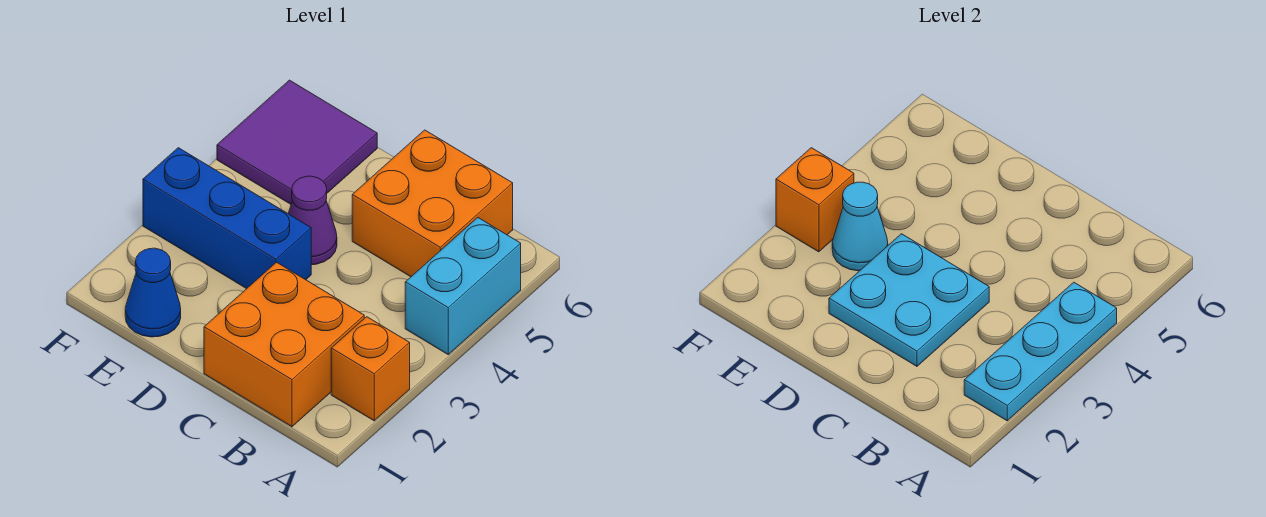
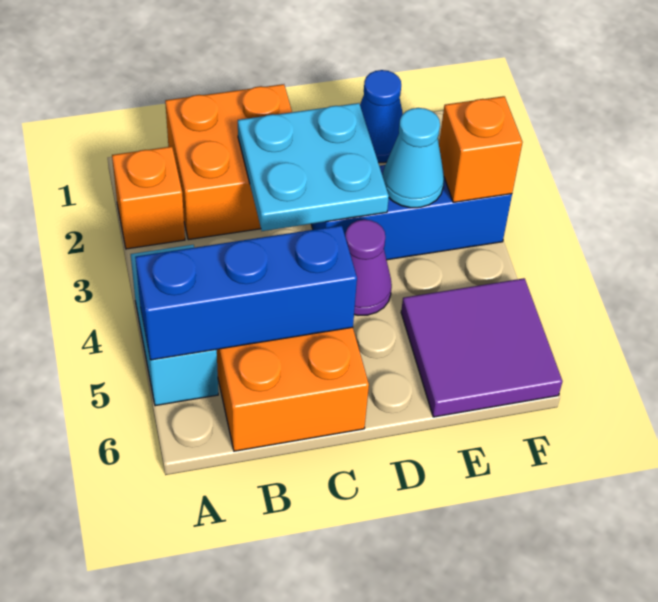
cyan 1x3 plate [964,282,1117,421] -> none
none -> blue 1x3 brick [135,225,357,360]

